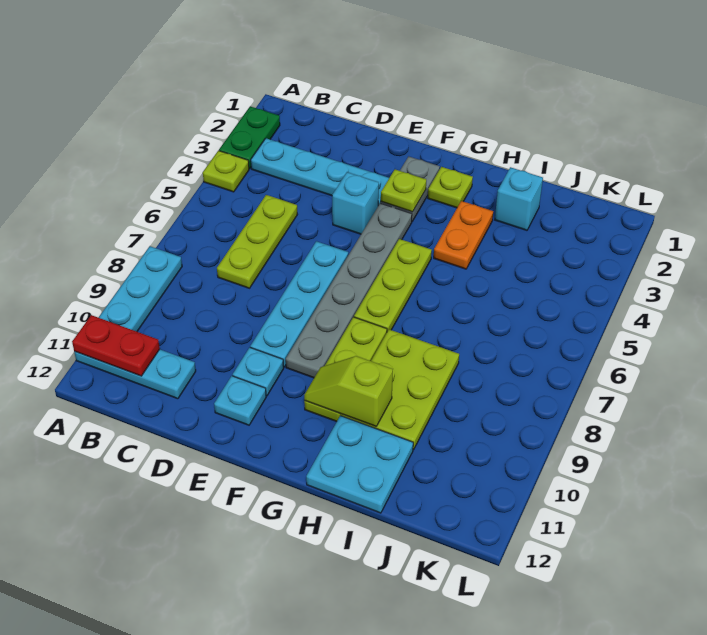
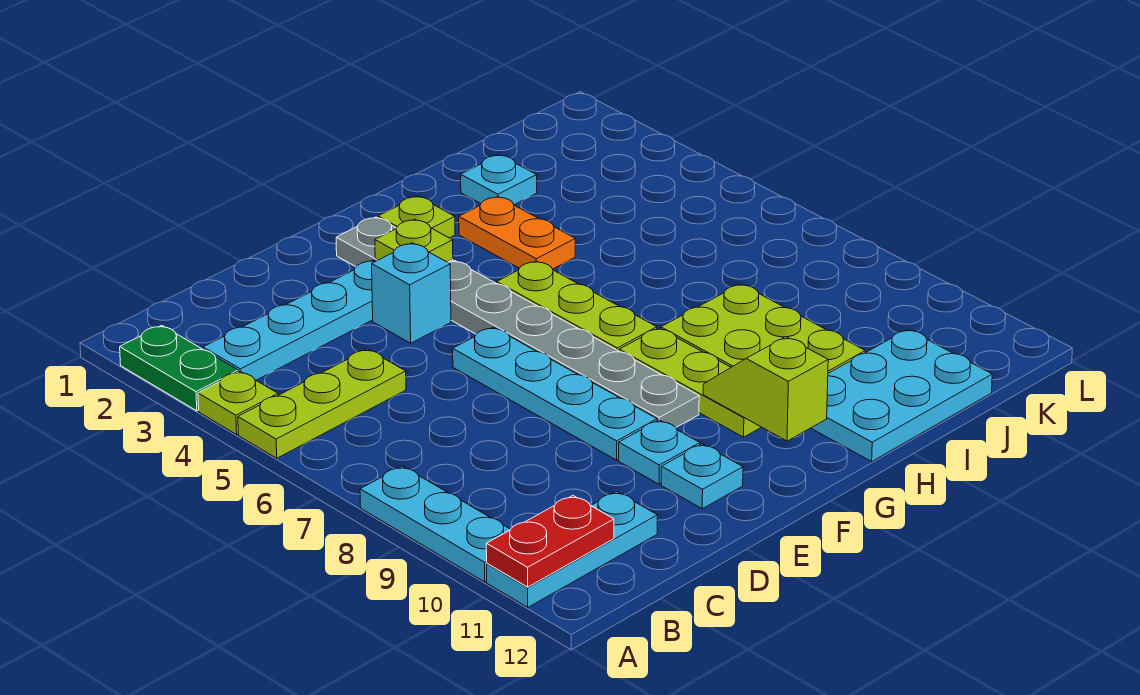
lime 1x3 plate [217,195,297,288] -> lime 1x3 plate turned to [238,349,406,458]
lime 1x2 slope [304,356,393,427] -> lime 1x2 slope turned to [703,337,828,441]
cyan 2x2 plate [306,416,413,513] -> cyan 2x3 plate [811,329,992,461]
cyan 1x1 brick [495,167,543,230] -> cyan 1x1 plate [461,155,537,205]

